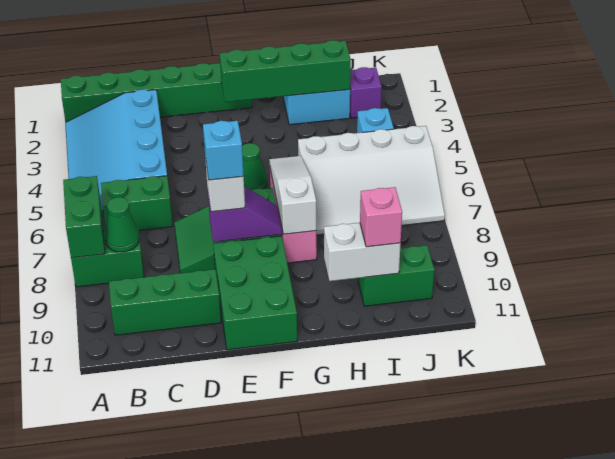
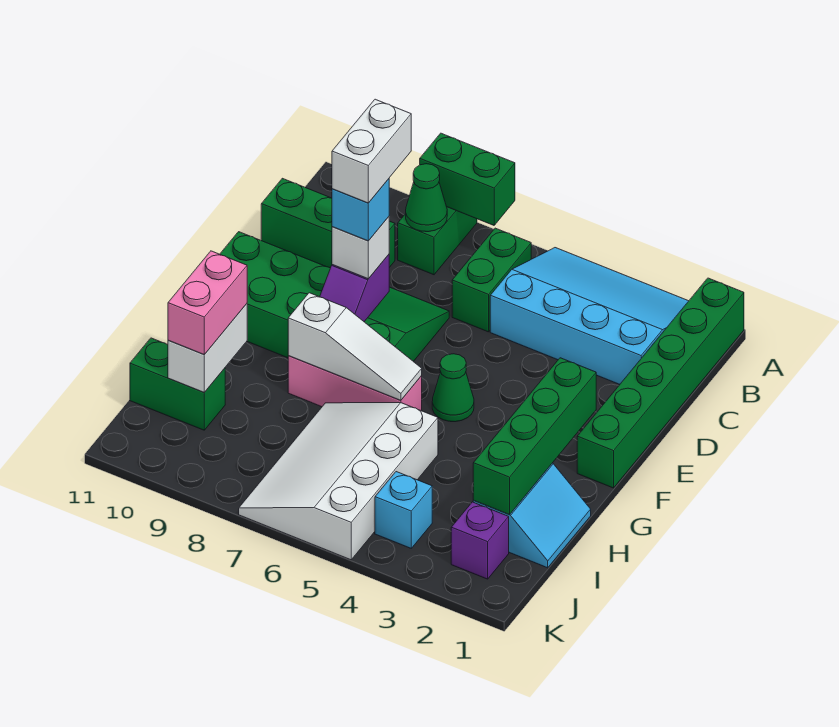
green 1x3 brick [109,269,221,335] -> green 1x3 brick turned to [261,178,395,268]
none -> white 1x2 brick [332,99,411,203]
green 1x2 brick [358,245,434,306] -> green 1x2 brick turned to [130,338,225,430]
pink 1x1 brick [360,187,402,247] -> pink 1x2 brick [168,251,247,355]

